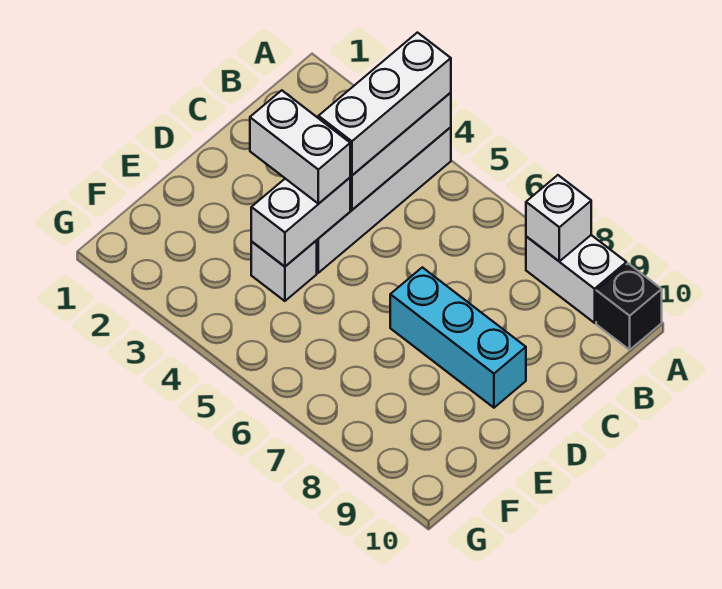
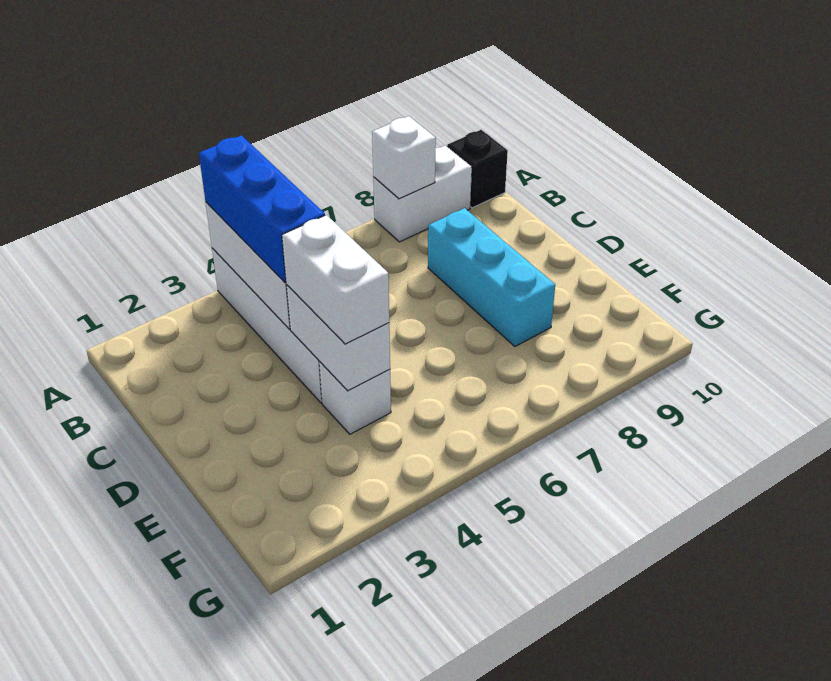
white 1x3 brick [318,33,451,175] -> blue 1x3 brick [199,135,325,282]
white 1x2 brick [250,90,350,204] -> white 1x2 brick turned to [282,215,389,344]
cyan 1x3 brick [390,267,526,408] -> cyan 1x3 brick turned to [428,208,555,346]

